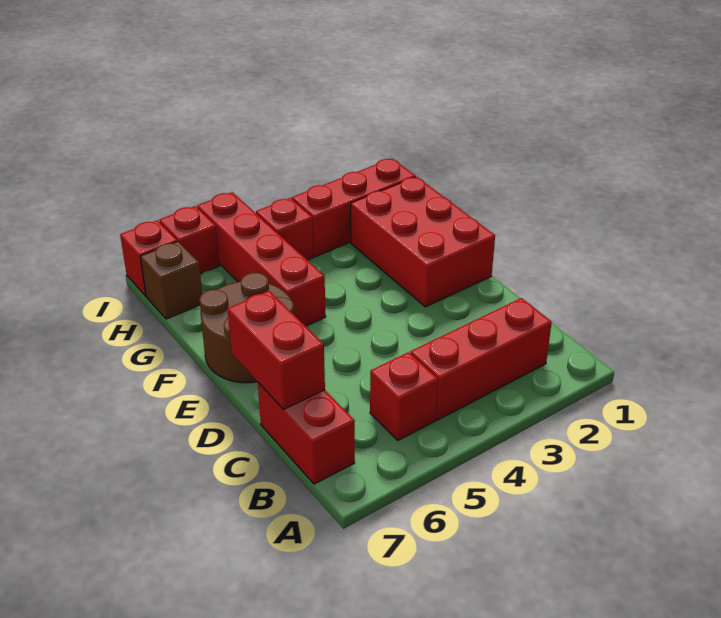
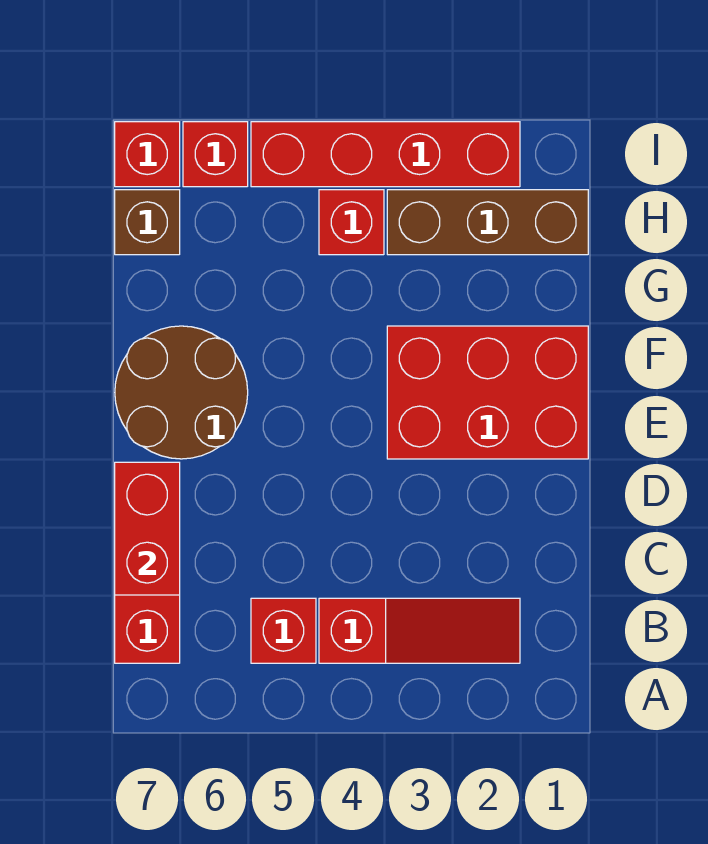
red 1x3 brick [411,298,552,420] -> red 1x3 slope [319,598,520,663]
red 2x3 brick [351,177,495,307] -> red 2x3 brick turned to [387,326,588,459]
red 1x4 brick [197,192,326,326] -> red 1x4 brick turned to [251,122,520,187]
red 1x3 brick [292,158,415,257] -> brown 1x3 brick [387,190,588,255]

